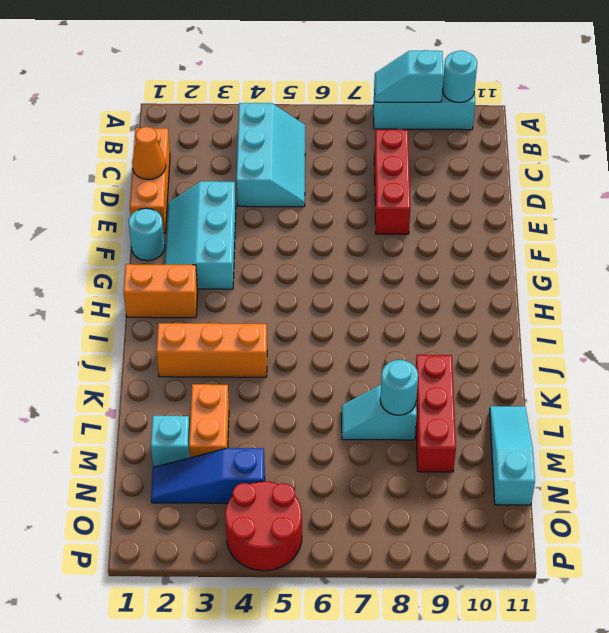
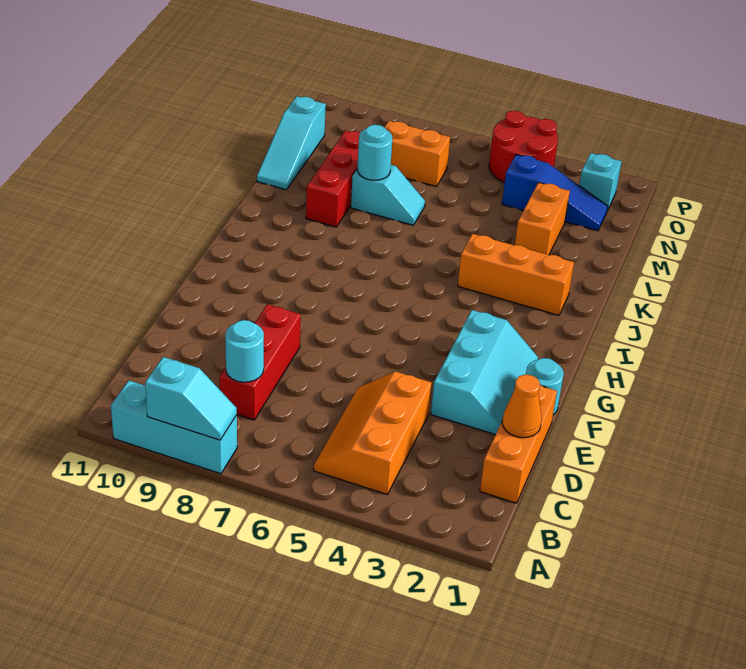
cyan 1x1 round brick [442,50,477,103] -> cyan 1x1 round brick moved to [225,320,264,382]
cyan 2x3 slope [237,103,305,207] -> orange 2x3 slope [314,371,432,494]
orange 1x2 brick [124,264,198,318] -> orange 1x2 brick moved to [385,121,450,187]
cyan 1x1 brick [151,416,190,467] -> cyan 1x1 brick moved to [579,153,622,211]

